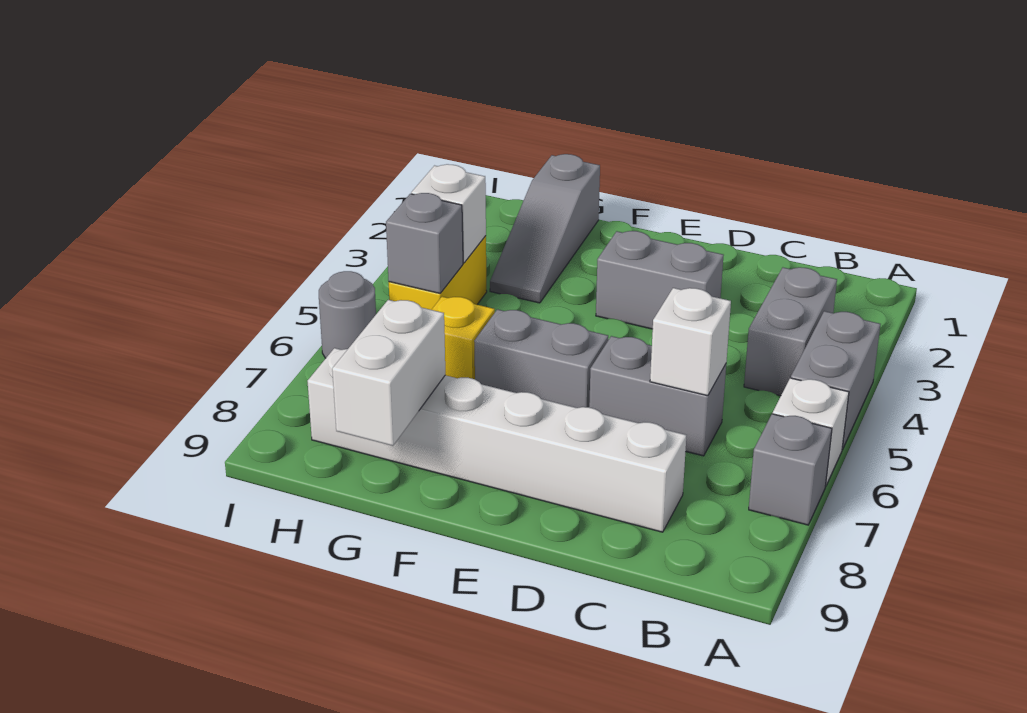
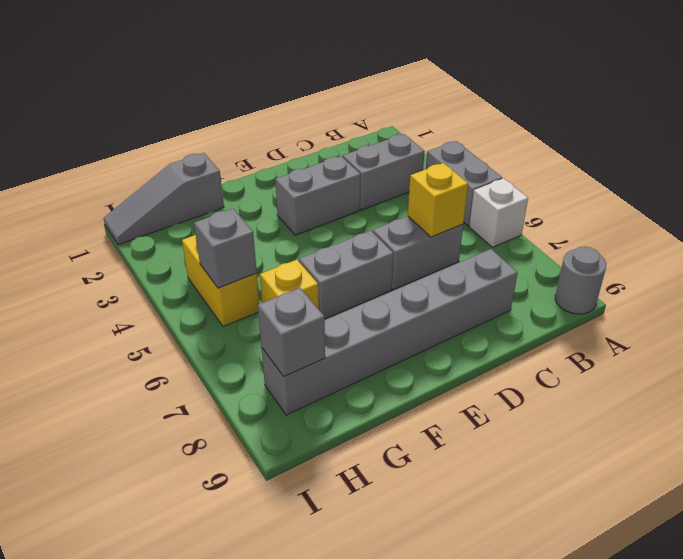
grey 1x1 brick [749,414,832,525] -> grey 1x1 brick moved to [258,288,325,377]
grey 1x2 brick [744,267,837,396] -> grey 1x2 brick turned to [343,134,425,210]
white 1x1 brick [650,288,731,396] -> yellow 1x1 brick [408,163,468,237]
white 1x6 brick [308,348,686,532] -> grey 1x6 brick [262,249,518,415]
grey 1x3 slope [490,154,600,303] -> grey 1x3 slope turned to [104,153,224,245]
white 1x2 brick [332,300,445,446] -> none
white 1x1 brick [411,164,486,263] -> none
grey 1x1 round brick [319,271,376,358] -> grey 1x1 round brick moved to [555,246,606,314]

